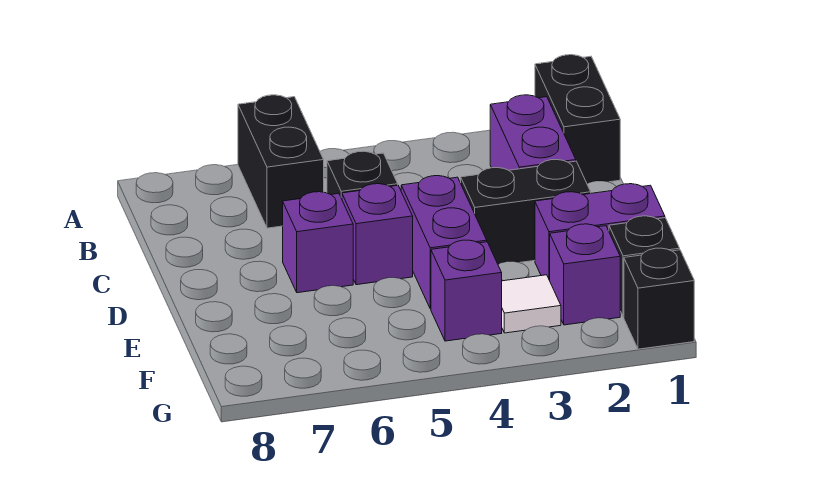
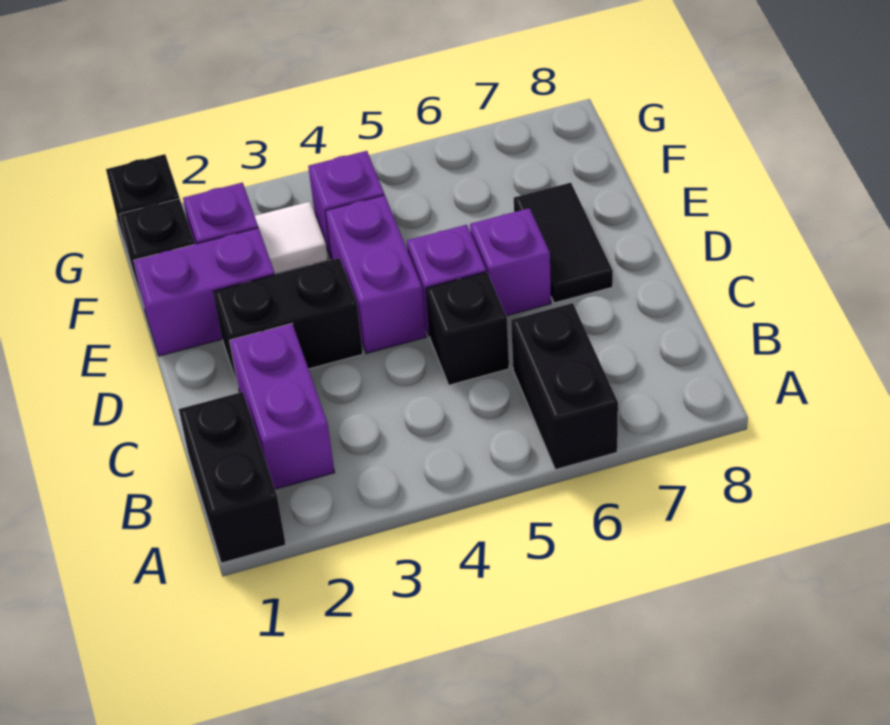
none -> black 1x2 tile [514,183,613,303]

